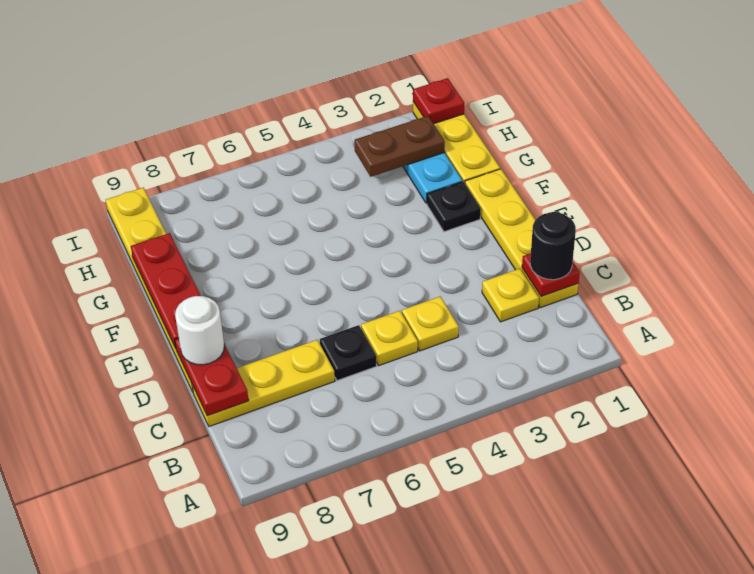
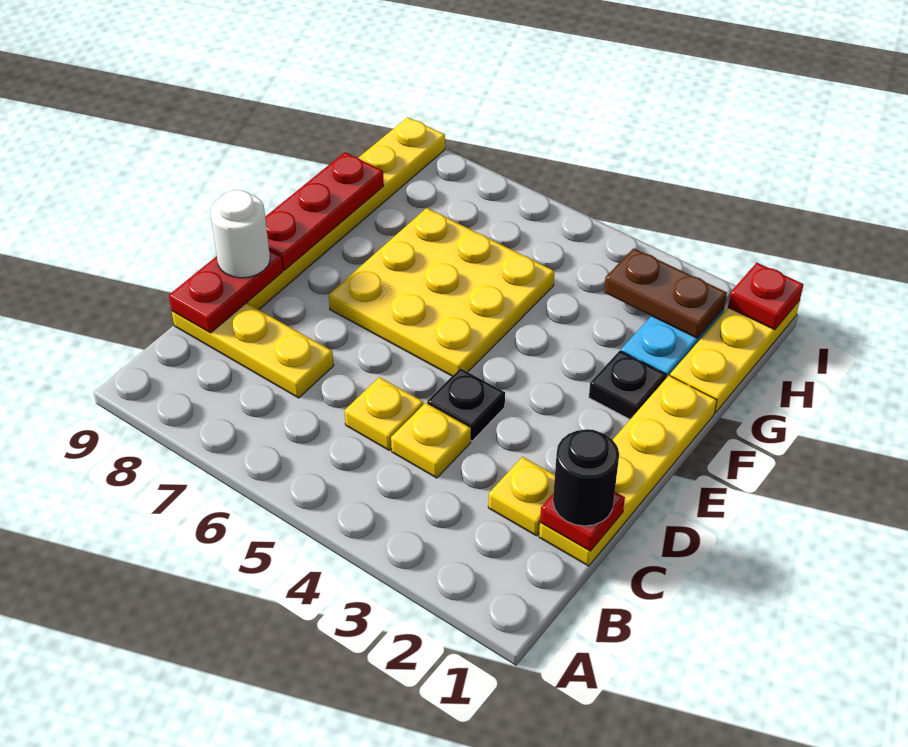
black 1x1 plate [320,325,377,381] -> black 1x1 plate moved to [427,368,505,441]
none -> yellow 3x3 plate [329,208,554,376]

